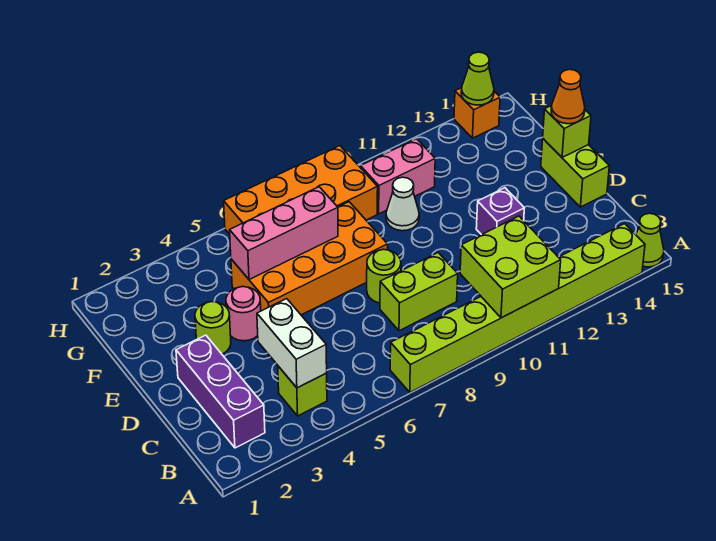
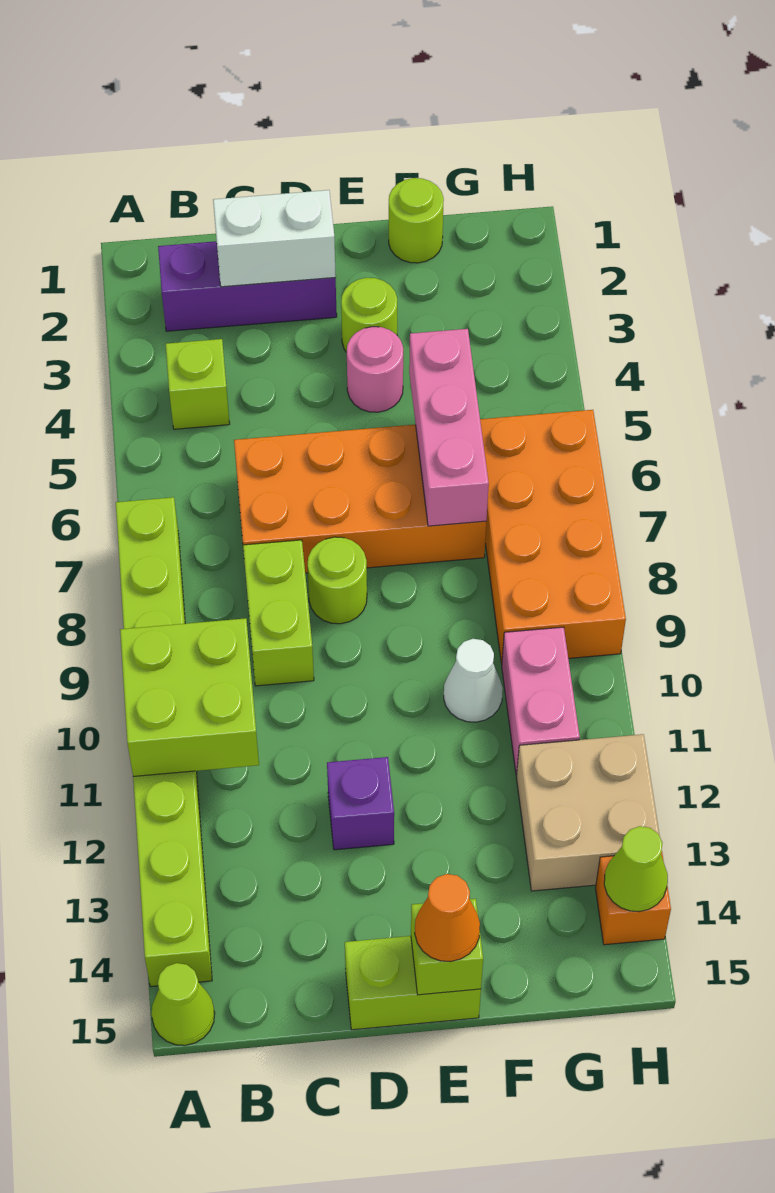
white 1x2 brick [257,299,327,388] -> white 1x2 brick moved to [213,190,336,287]
orange 2x4 brick [231,202,388,315] -> orange 2x4 brick turned to [234,425,486,573]
none -> lime 1x1 round brick [389,178,444,263]
none -> tan 2x2 brick [516,734,660,891]

